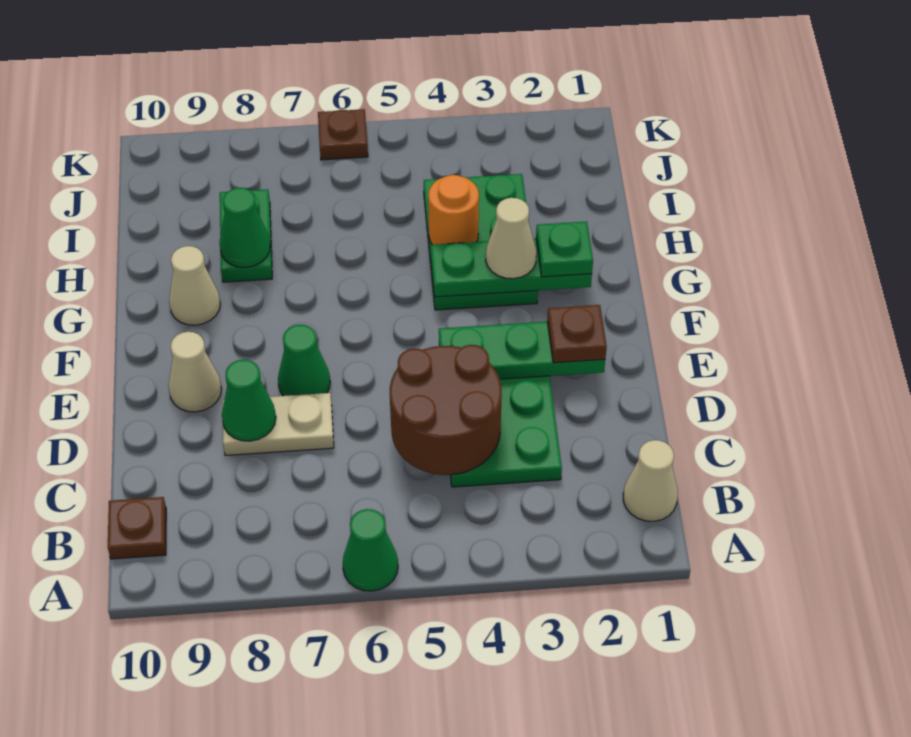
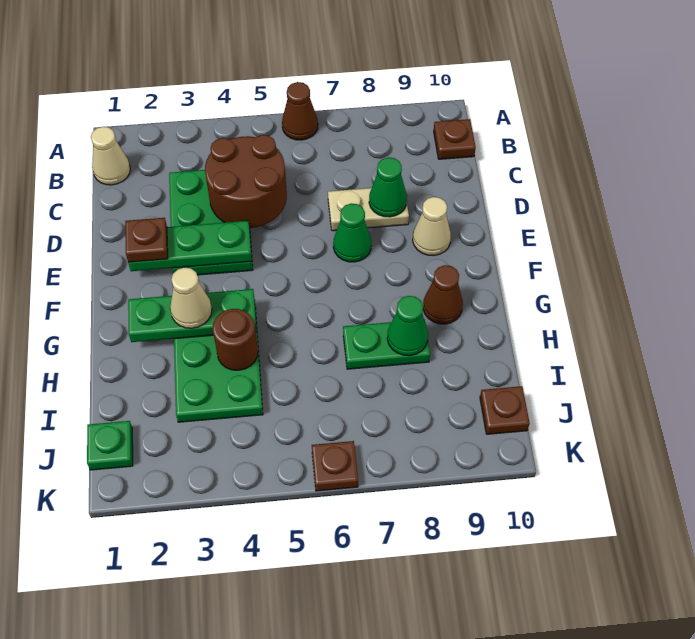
green 1x1 cone [343,509,398,591] -> brown 1x1 cone [282,82,318,140]
green 1x1 plate [536,222,593,277] -> green 1x1 plate moved to [87,421,133,470]
tan 1x1 cone [169,246,220,325] -> brown 1x1 cone [423,265,463,324]
orange 1x1 round brick [428,175,479,245] -> brown 1x1 round brick [212,309,258,370]
green 1x2 plate [220,189,272,282] -> green 1x2 plate turned to [343,319,430,369]
none -> brown 1x1 plate [480,386,530,434]

